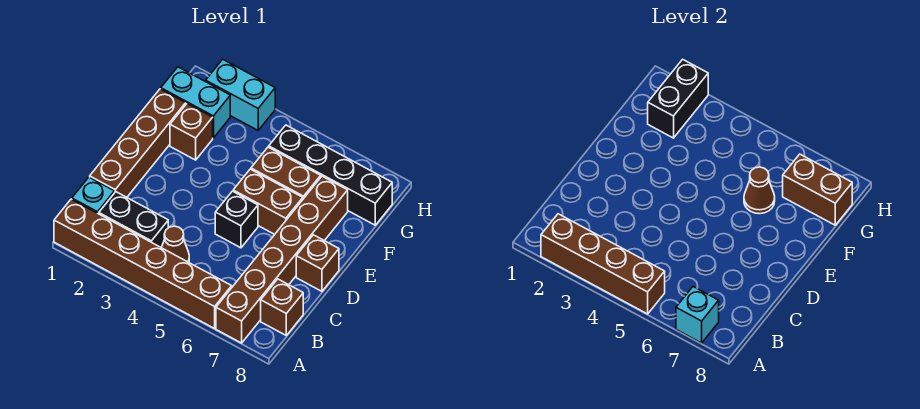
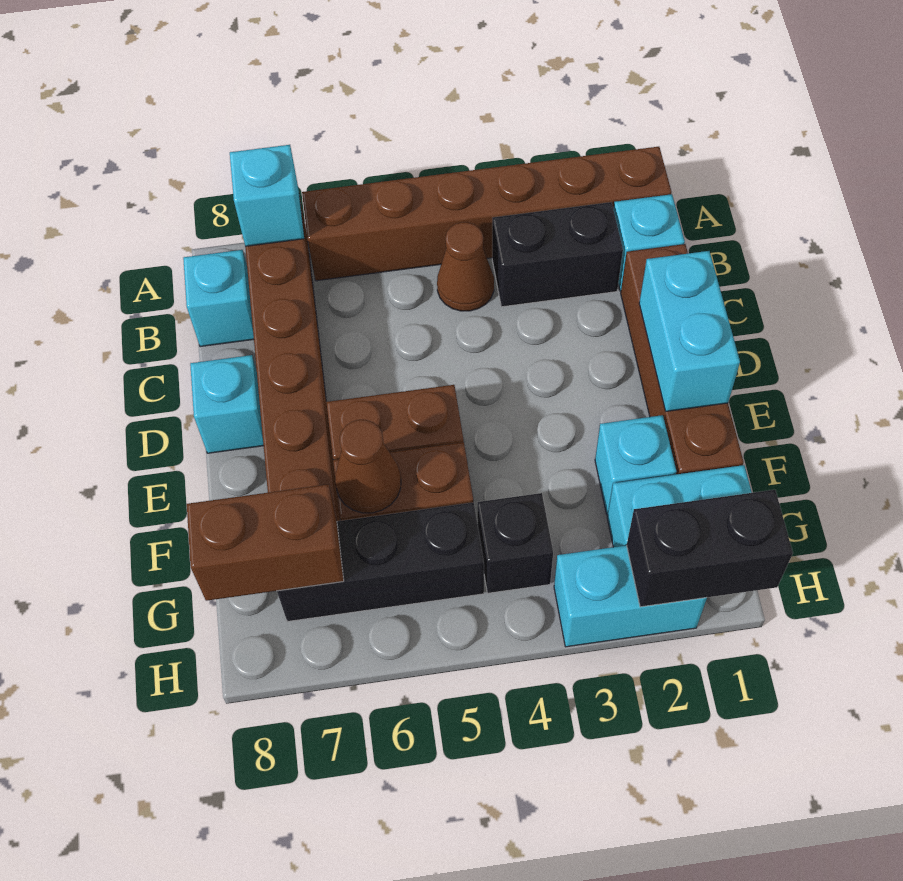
brown 1x4 brick [541,214,665,314] -> none
brown 1x1 brick [261,279,303,335] -> cyan 1x1 brick [183,250,254,347]
none -> cyan 1x2 brick [639,251,740,411]
black 1x1 brick [215,191,258,248] -> black 1x1 brick moved to [477,493,553,593]
brown 1x1 brick [296,235,339,291] -> cyan 1x1 brick [190,355,264,453]
brown 1x1 brick [170,104,213,160] -> cyan 1x1 brick [595,415,676,515]
black 1x2 brick [648,59,708,138] -> black 1x2 brick turned to [627,490,793,607]
black 1x4 brick [269,125,392,225] -> black 1x3 brick [277,502,484,622]

